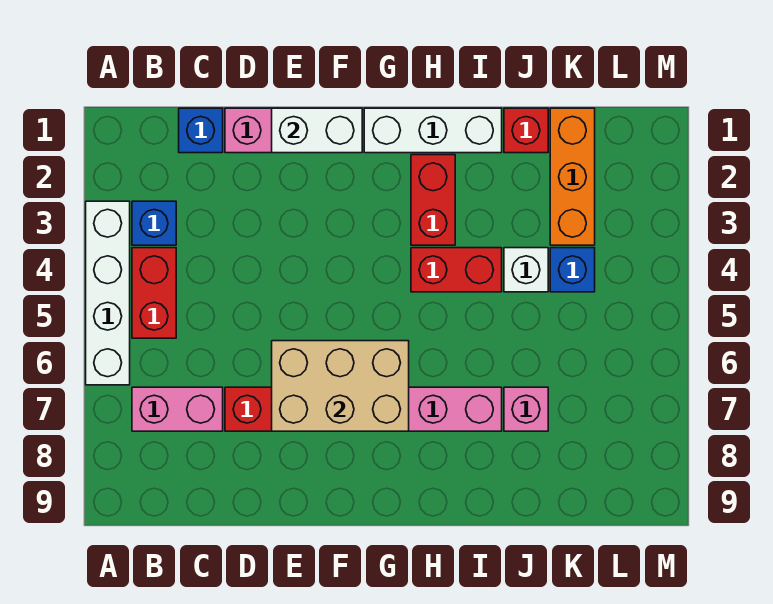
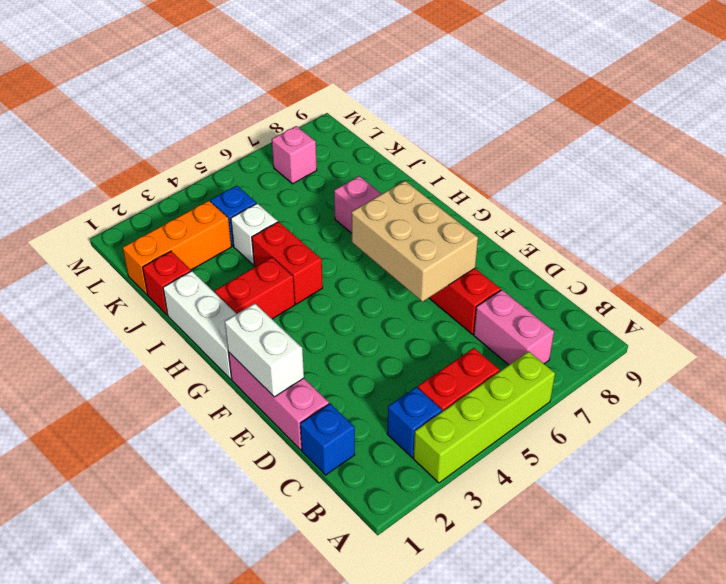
white 1x4 brick [86,201,130,385] -> lime 1x4 brick [413,351,555,483]
pink 1x1 brick [504,387,548,431] -> pink 1x1 brick moved to [272,126,317,184]

